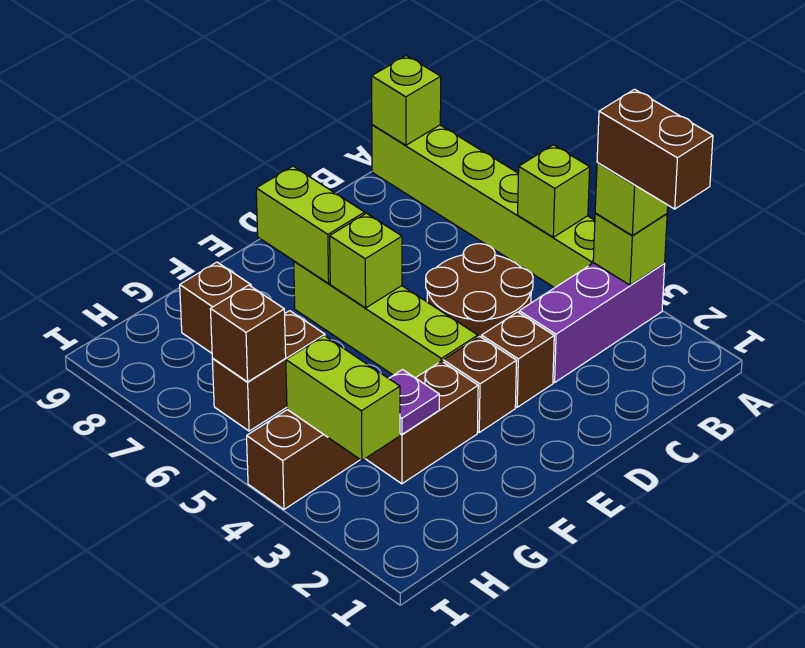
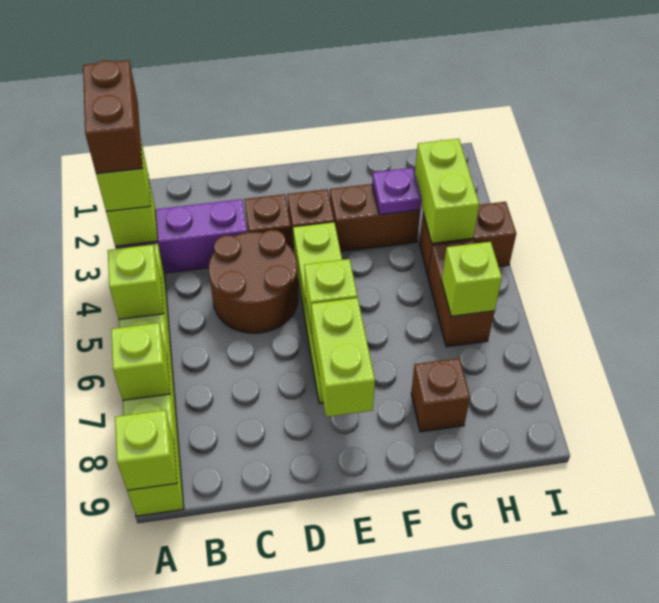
none -> lime 1x1 brick [111,323,170,400]
brown 1x2 brick [212,311,325,431] -> brown 1x2 brick turned to [428,241,495,347]
brown 1x1 brick [211,285,286,382] -> lime 1x1 brick [442,242,502,316]

